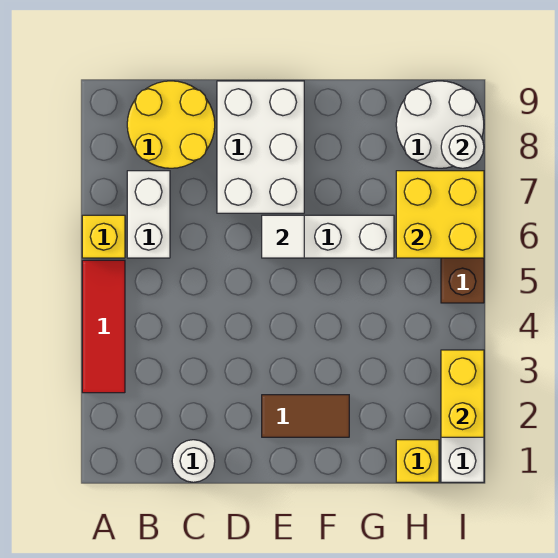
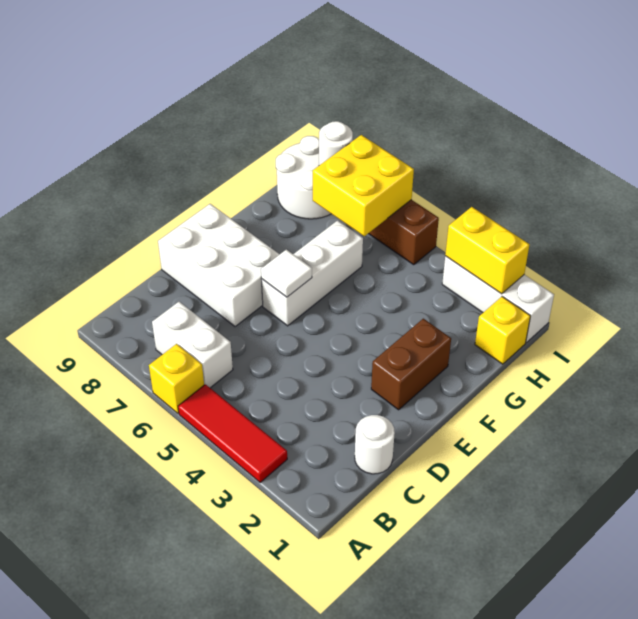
yellow 2x2 round brick [127,81,215,168] -> none
brown 1x2 tile [262,395,349,437] -> brown 1x2 brick [371,319,451,410]

